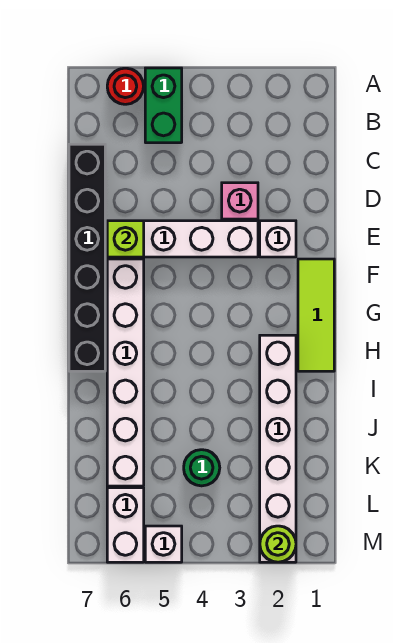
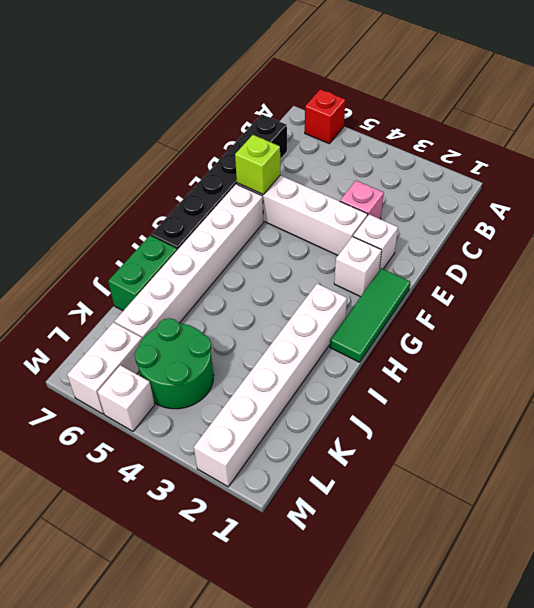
green 1x2 brick [145,68,182,143] -> green 1x2 brick moved to [108,236,177,311]
red 1x1 round brick [107,68,144,104] -> red 1x1 brick [305,89,345,143]
lime 1x3 tile [298,259,334,371] -> green 1x3 tile [330,268,410,362]
none -> white 1x1 brick [334,237,382,297]
green 1x1 round brick [184,450,220,486] -> green 2x2 round brick [134,318,214,409]
lime 1x1 round brick [260,526,296,562] -> none

